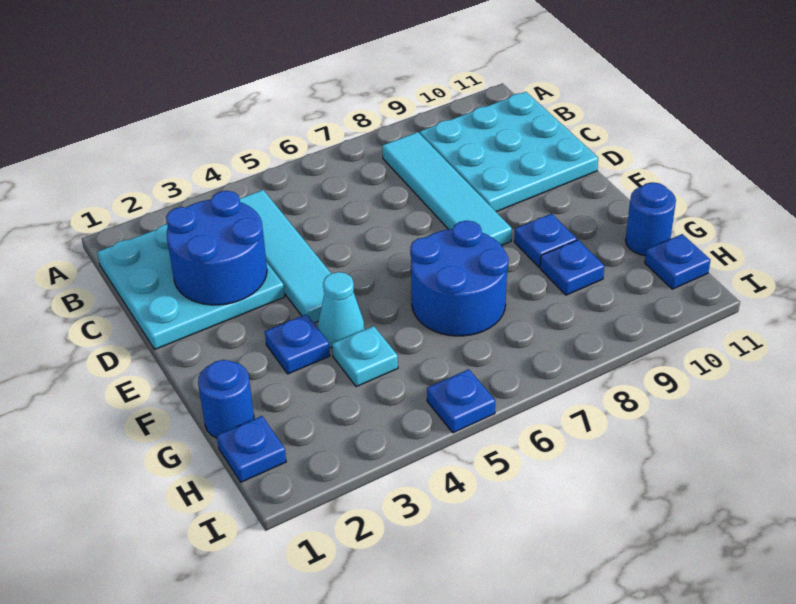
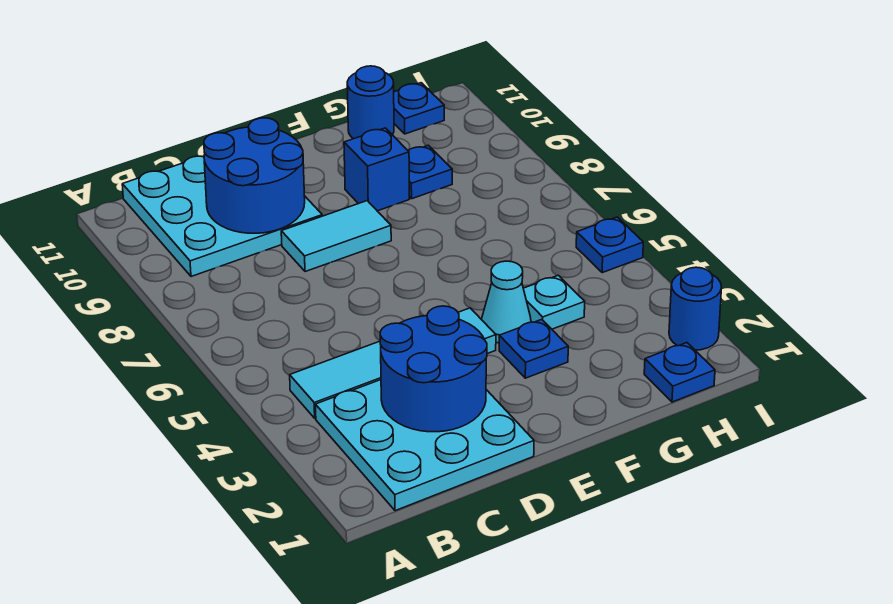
cyan 1x4 tile [382,132,512,246] -> cyan 1x2 tile [281,201,391,272]
blue 2x2 round brick [410,221,509,336] -> blue 2x2 round brick moved to [204,118,305,233]
blue 1x1 plate [514,214,577,267] -> blue 1x1 brick [344,128,409,211]
blue 1x1 round brick [198,360,254,438] -> blue 1x1 round brick moved to [669,267,722,350]

